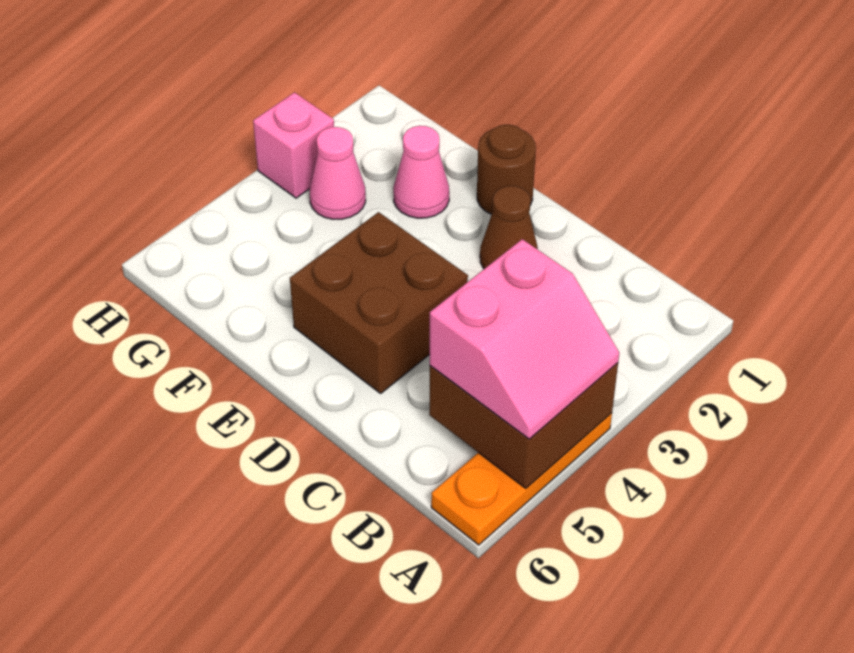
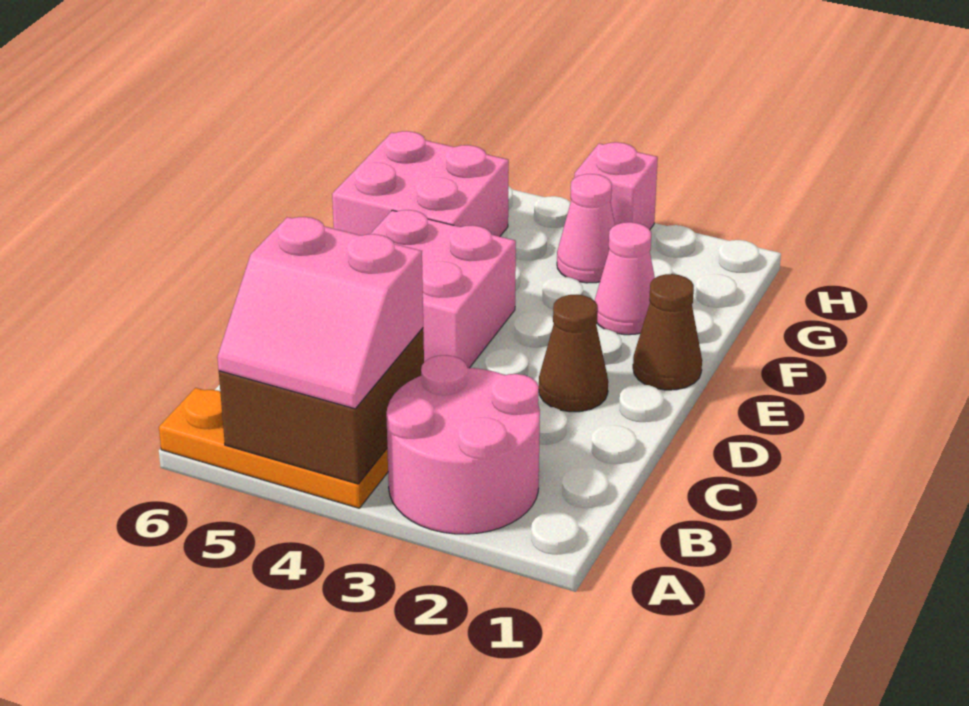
none -> pink 2x2 round brick [386,355,540,534]
brown 2x2 brick [290,212,468,393] -> pink 2x2 brick [371,210,516,368]
brown 1x1 round brick [477,125,536,214] -> brown 1x1 cone [633,274,702,390]
none -> pink 2x2 brick [332,131,509,237]

